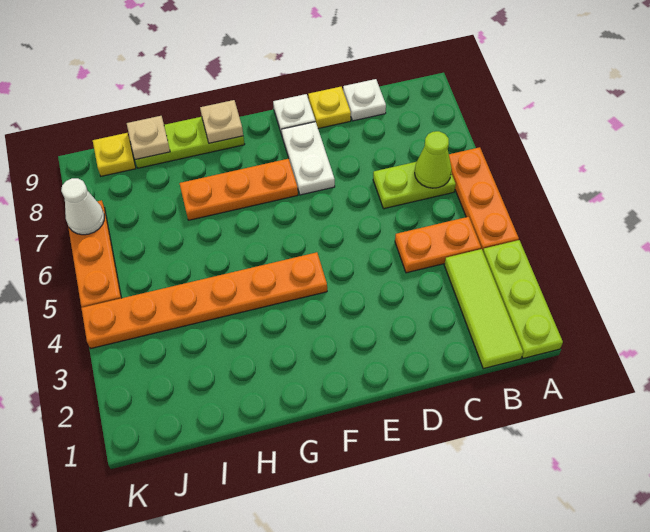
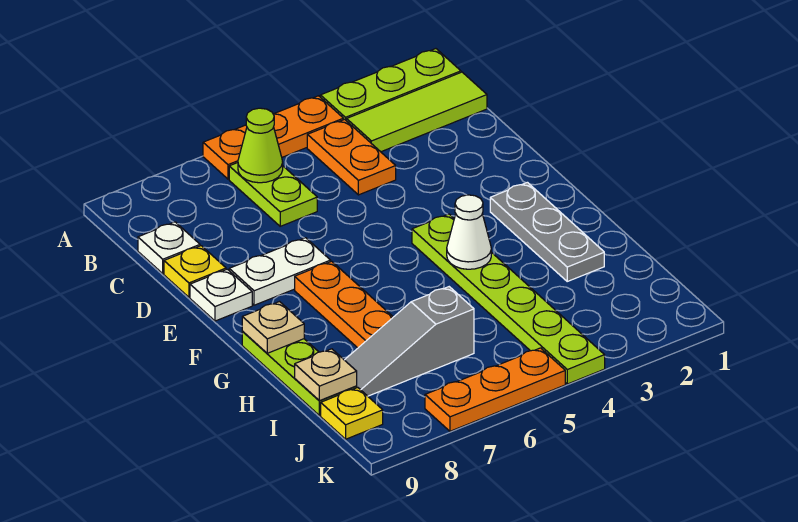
none -> grey 1x3 plate [490,182,604,281]
orange 1x6 plate [81,252,327,349] -> lime 1x6 plate [412,214,605,384]
none -> grey 1x3 slope [345,287,474,396]
white 1x1 cone [61,178,104,235] -> white 1x1 cone moved to [447,195,491,269]

